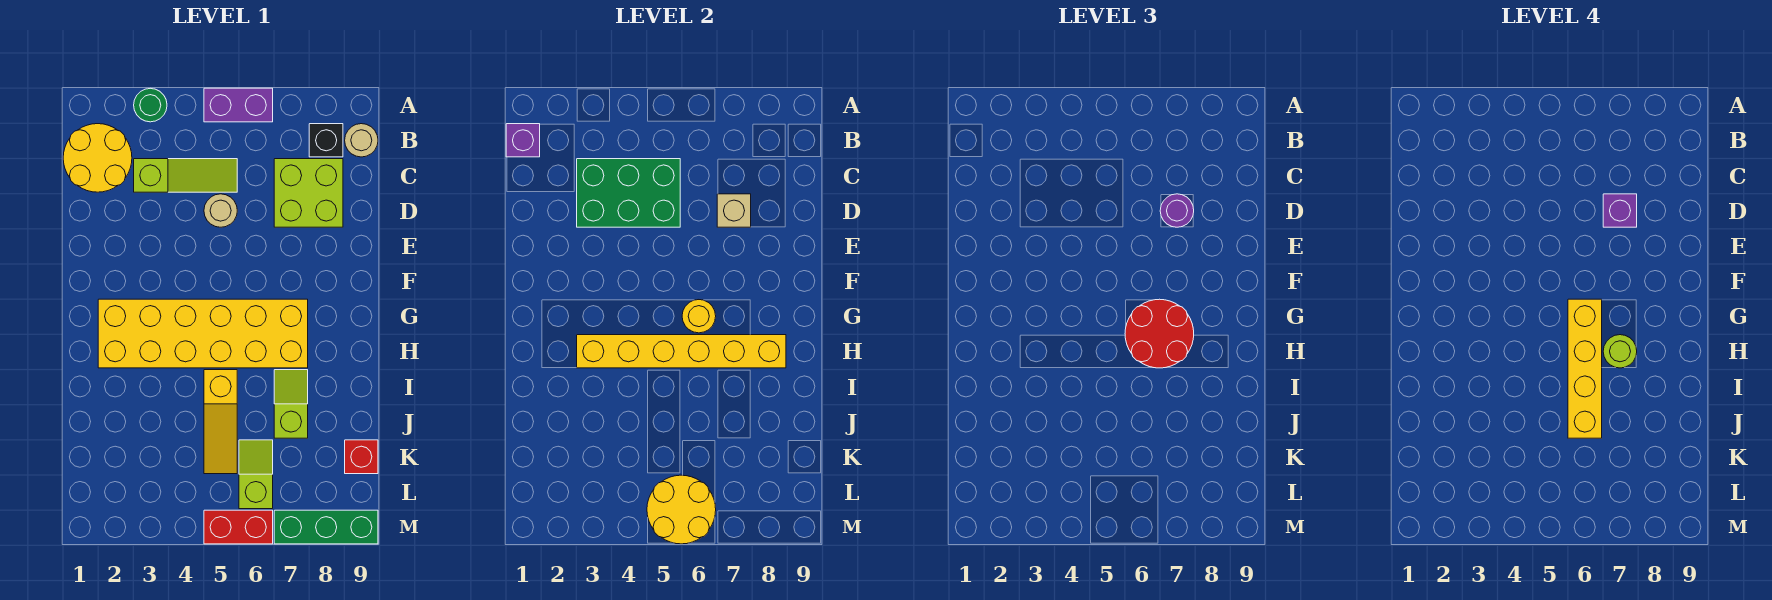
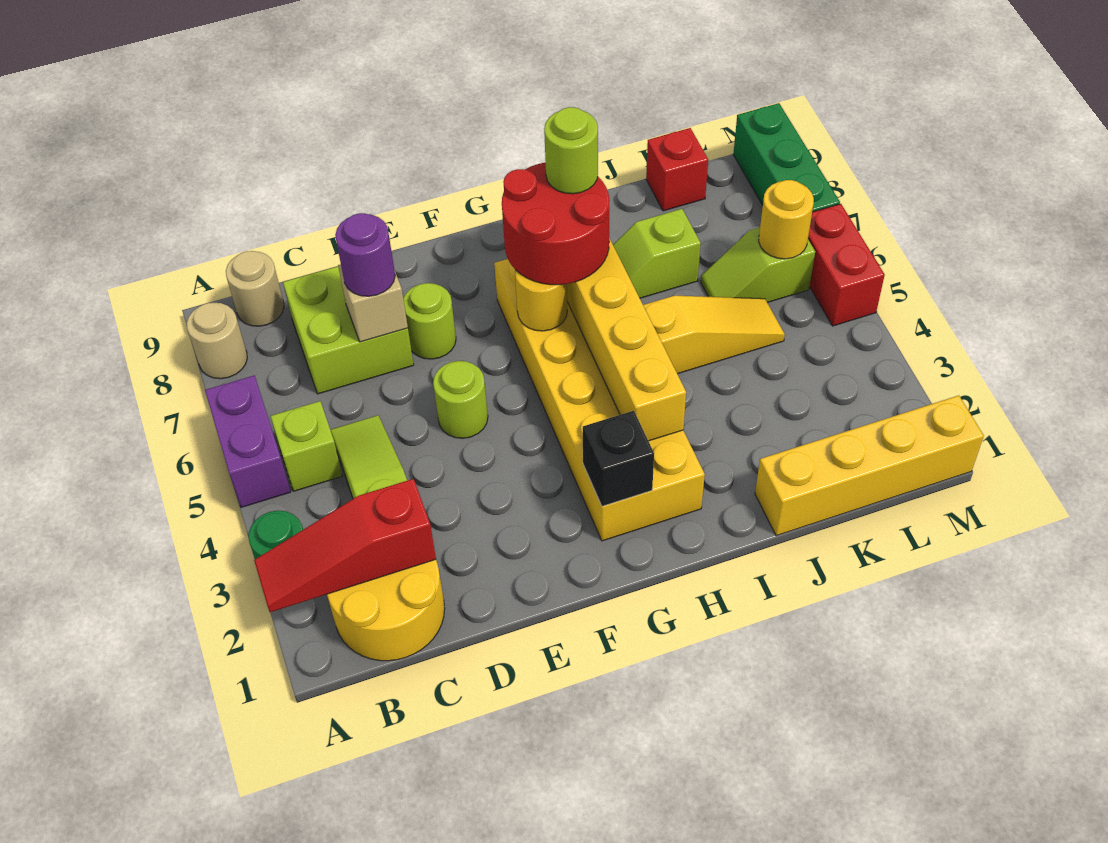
none -> red 1x3 slope [254,479,436,612]
purple 1x1 brick [506,124,540,157] -> none
none -> lime 1x1 brick [271,401,342,491]
black 1x1 brick [309,124,343,157] -> black 1x1 brick moved to [583,411,654,506]
green 2x3 brick [577,159,680,227] -> none
tan 1x1 round brick [204,194,237,227] -> tan 1x1 round brick moved to [187,303,247,379]
purple 1x1 brick [1603,194,1637,227] -> none
none -> lime 1x1 round brick [433,361,488,438]
none -> lime 1x1 round brick [403,283,456,359]
yellow 1x4 brick [1568,299,1602,438] -> yellow 1x4 brick moved to [755,395,984,536]
yellow 2x2 round brick [647,475,716,544] -> yellow 1x1 round brick [759,180,814,259]

